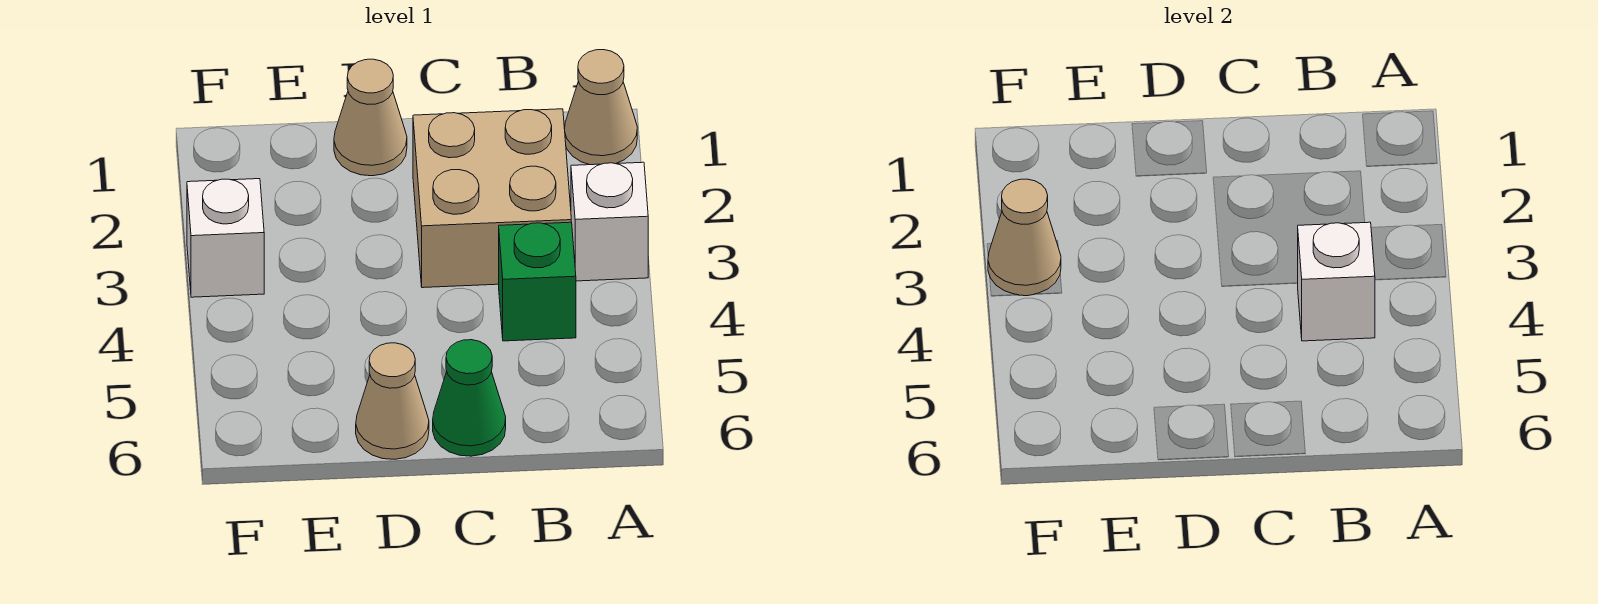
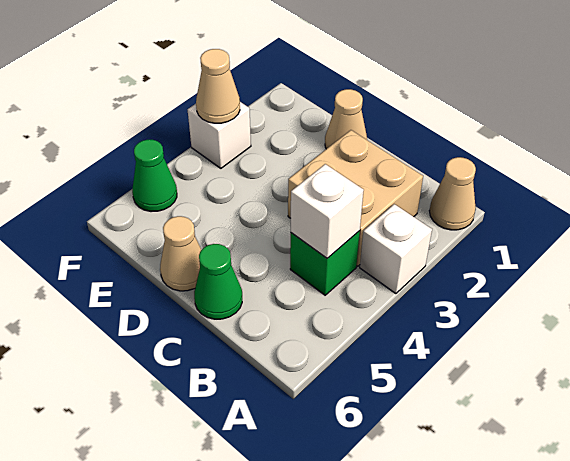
none -> green 1x1 cone [132,140,177,212]

